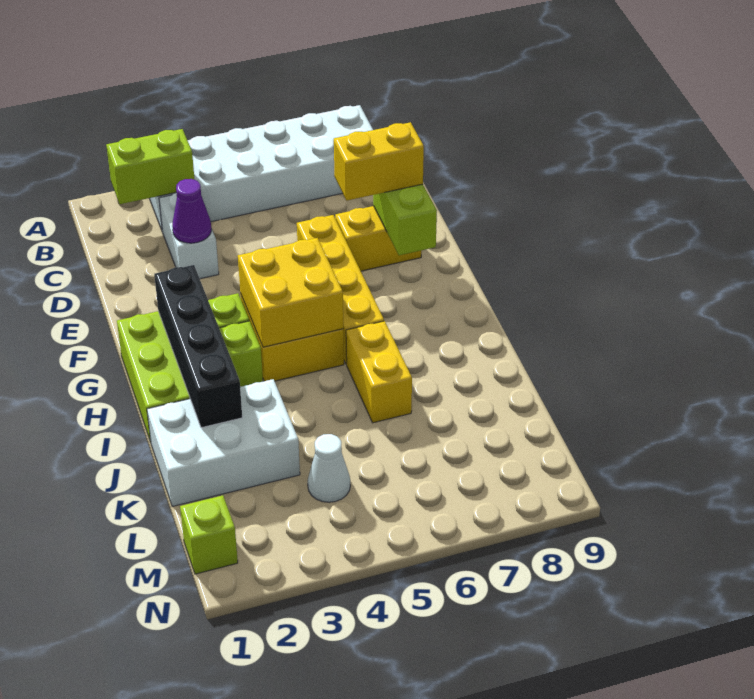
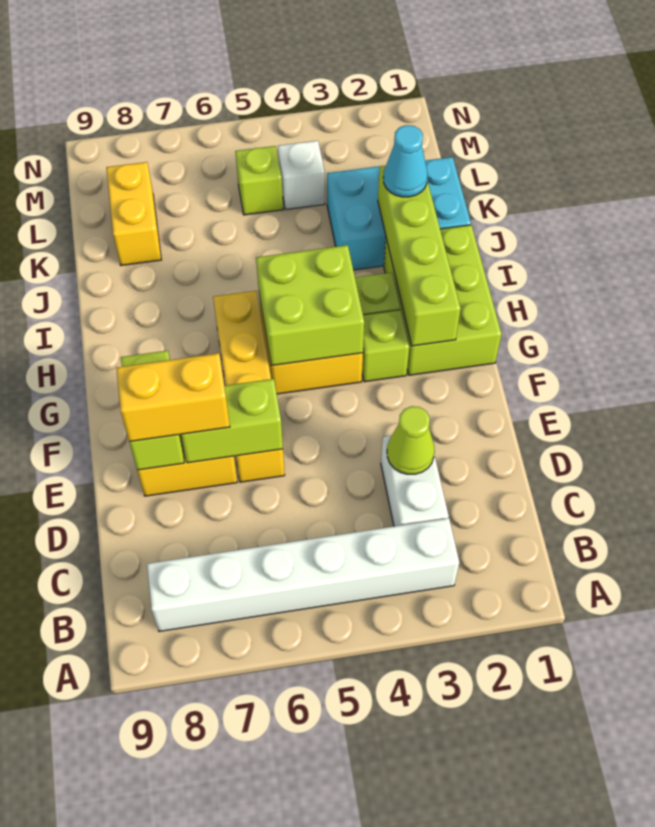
white 2x6 brick [149,105,373,232] -> white 1x6 brick [147,518,459,631]
lime 1x2 brick [106,129,195,204] -> lime 1x2 brick moved to [181,379,283,463]
purple 1x1 cone [172,179,211,243] -> lime 1x1 cone [387,406,435,474]
black 1x4 brick [154,265,242,428] -> lime 1x4 brick [378,166,461,346]
yellow 2x2 brick [238,238,343,347] -> lime 2x2 brick [256,245,364,366]
yellow 1x2 brick [346,321,412,423] -> yellow 1x2 brick moved to [106,162,161,265]
white 2x3 brick [147,379,300,507] -> cyan 2x3 brick [327,157,471,270]
none -> cyan 1x1 cone [383,125,428,197]
white 1x1 cone [308,434,350,502] -> white 1x1 brick [278,141,325,209]
lime 1x1 brick [180,495,238,574] -> lime 1x1 brick moved to [235,146,283,215]

